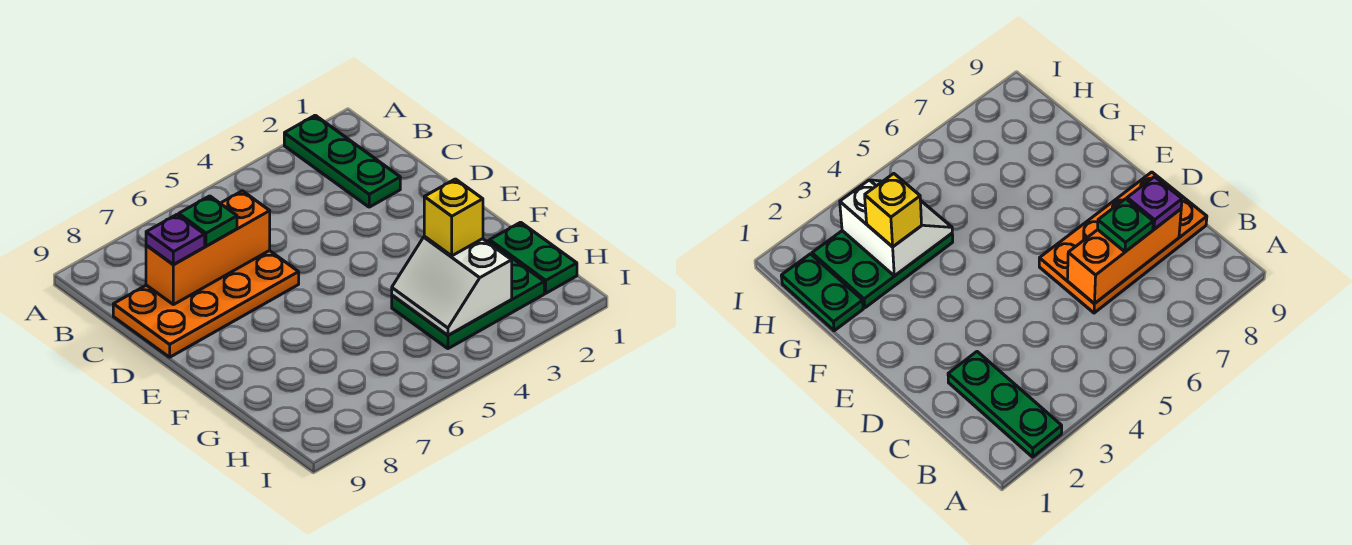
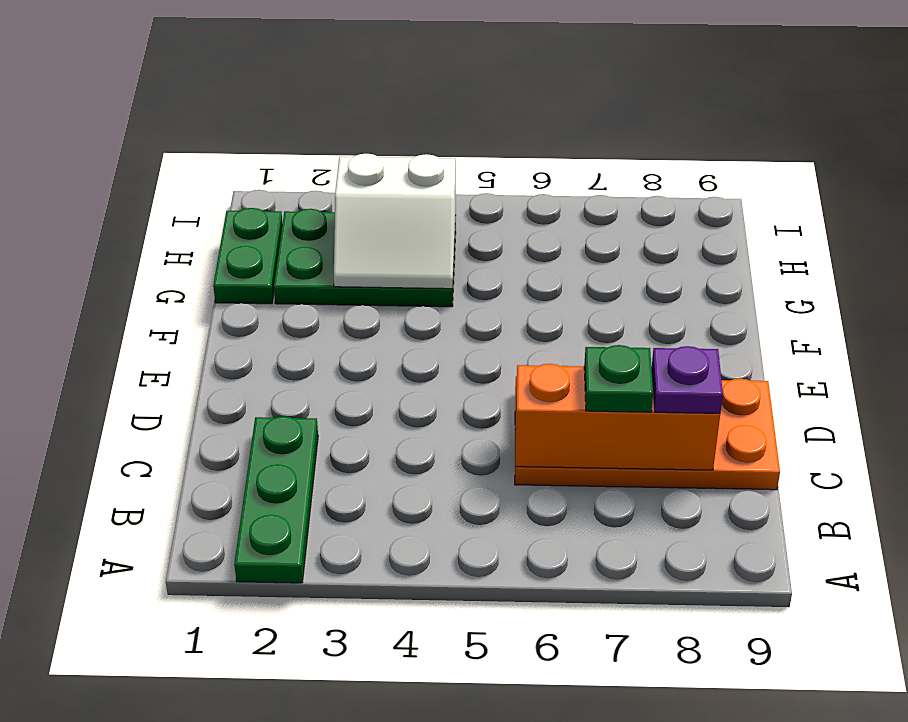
white 2x2 slope [392,236,512,335] -> white 2x2 slope turned to [334,154,456,289]
yellow 1x1 brick [424,179,483,256] -> none

